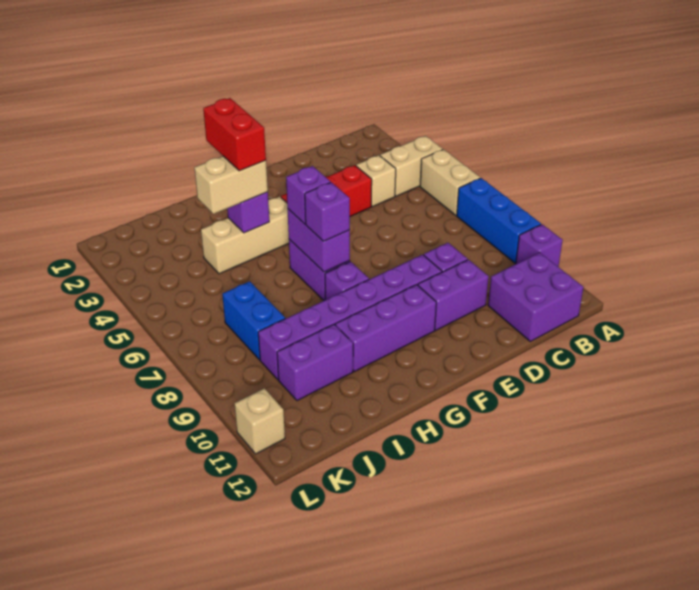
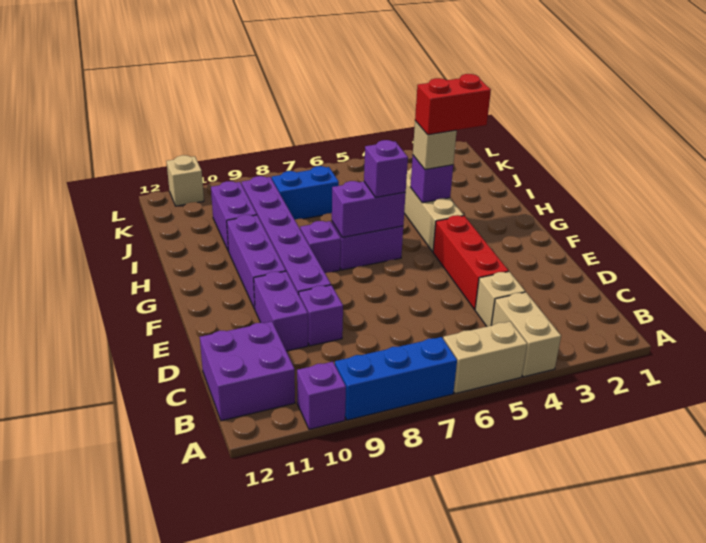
purple 1x1 brick [305,182,350,241] -> none
tan 1x2 brick [194,156,268,214] -> tan 1x1 brick [413,121,457,170]

